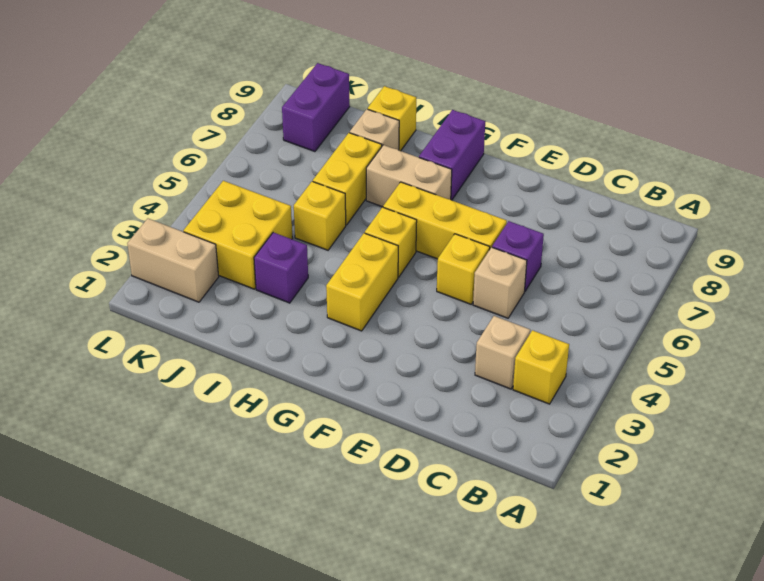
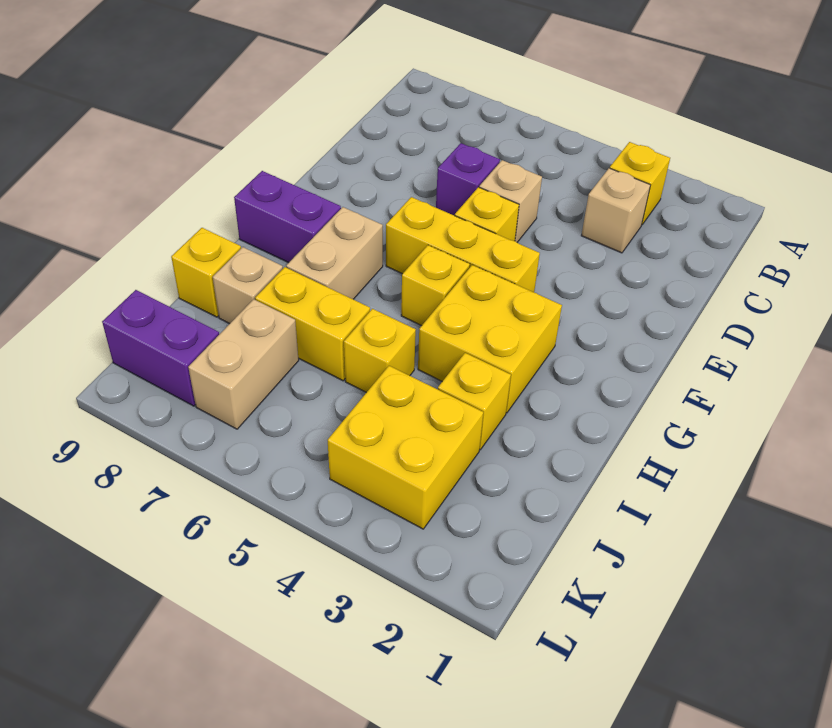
yellow 1x3 brick [383,182,507,259] -> yellow 1x3 brick turned to [386,197,540,292]
yellow 1x2 brick [326,233,398,331] -> yellow 2x2 brick [418,265,562,413]
purple 1x1 brick [254,232,308,303] -> yellow 1x1 brick [438,353,511,450]
tan 1x2 brick [127,219,219,302] -> tan 1x2 brick moved to [188,299,299,429]

